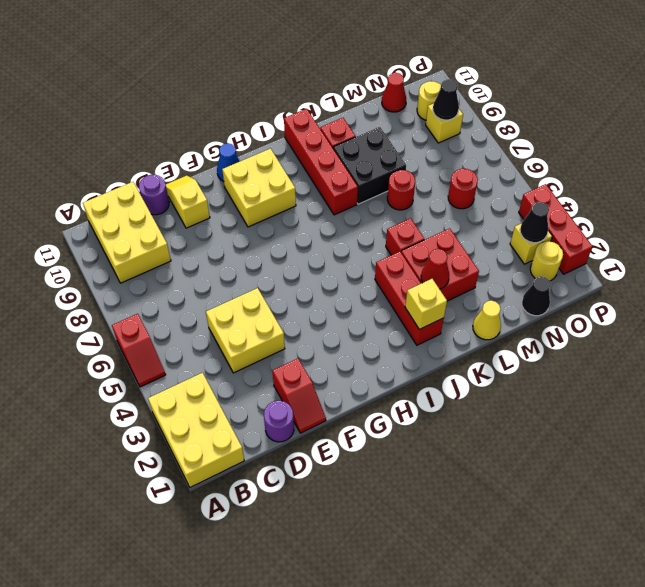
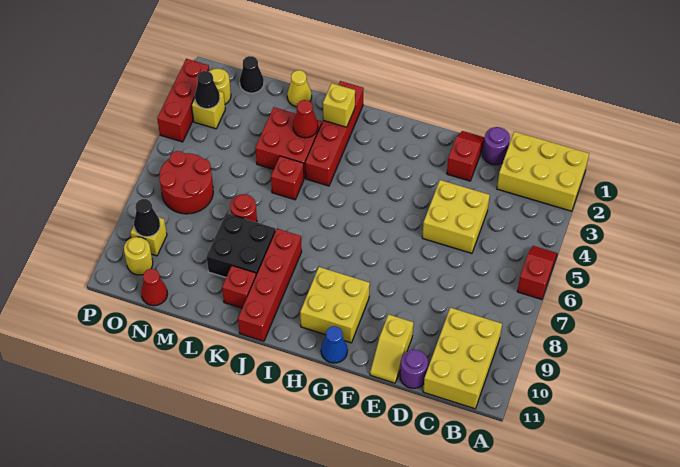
yellow 2x3 brick [148,373,244,487] -> yellow 2x3 brick turned to [497,132,589,211]
red 1x3 brick [375,252,444,345] -> red 1x4 brick [305,81,364,186]
red 1x1 round brick [448,169,478,209] -> red 2x2 round brick [159,151,213,214]

